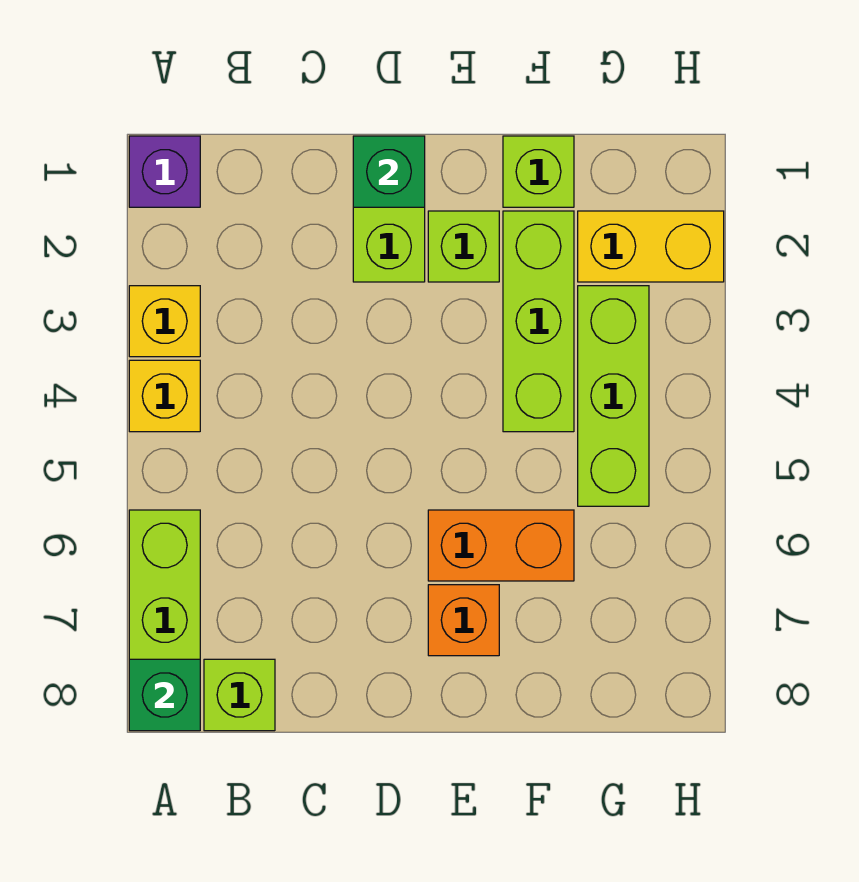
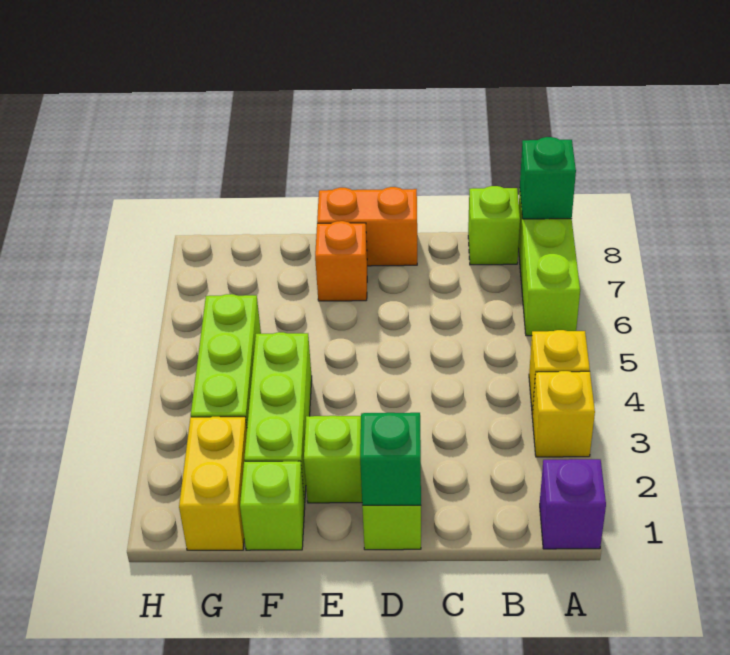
orange 1x2 brick [428,510,574,581] -> orange 1x2 brick moved to [317,187,417,266]
yellow 1x2 brick [578,211,724,282] -> yellow 1x2 brick turned to [179,417,247,550]

